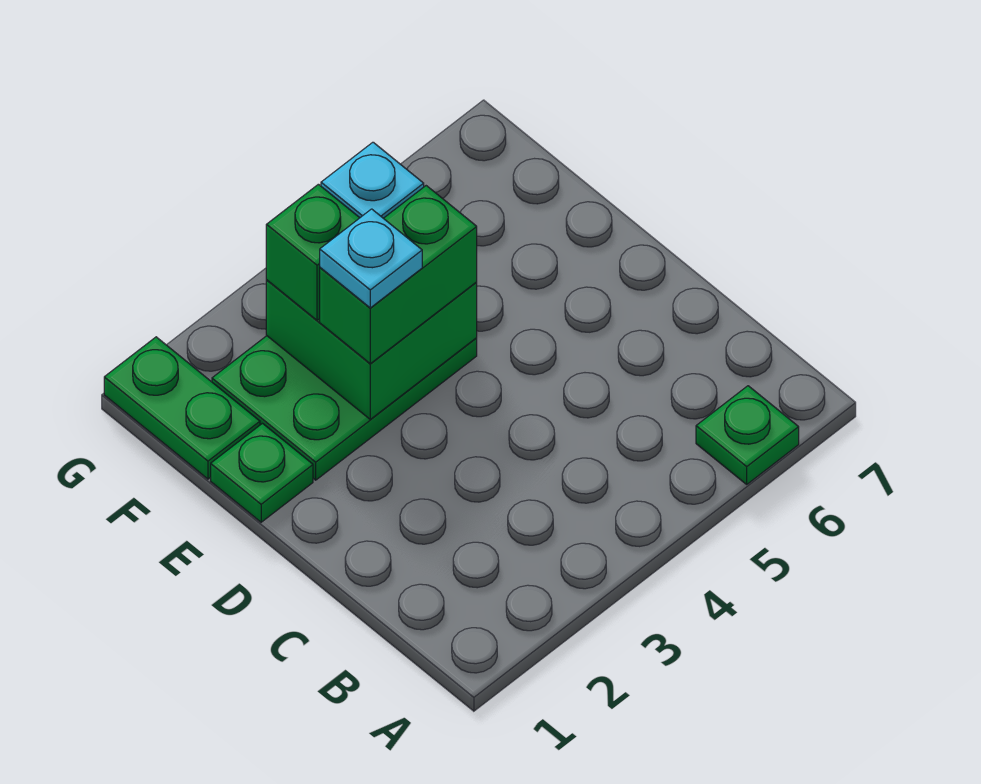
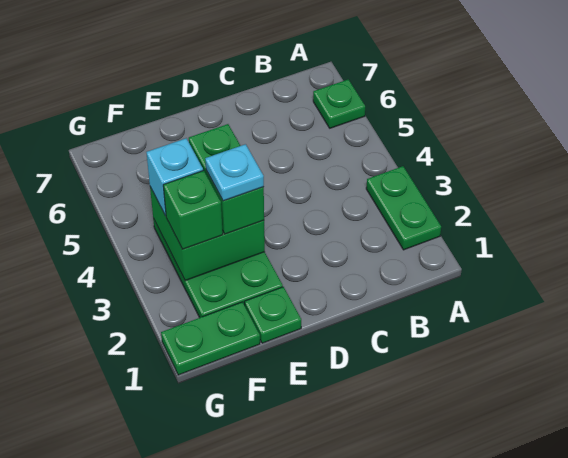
none -> green 1x2 plate [366,166,441,250]

